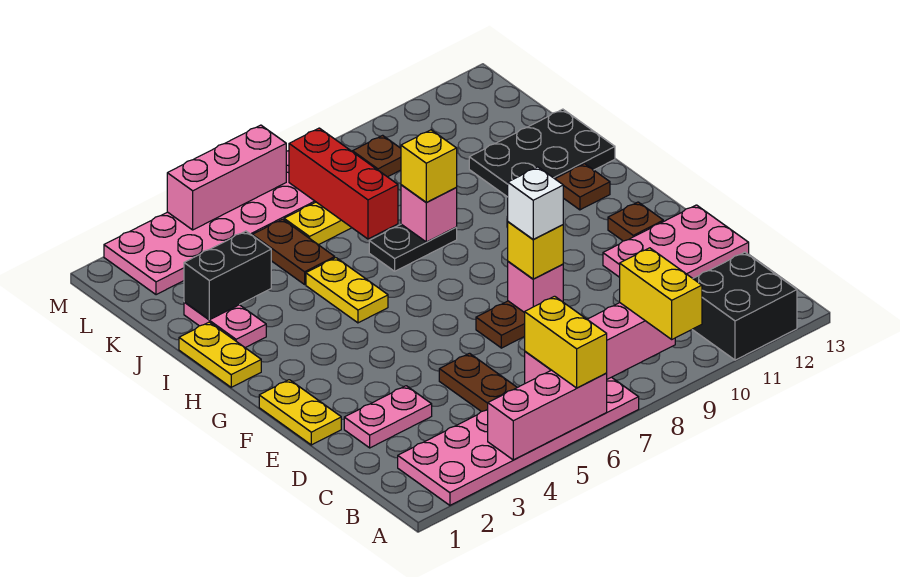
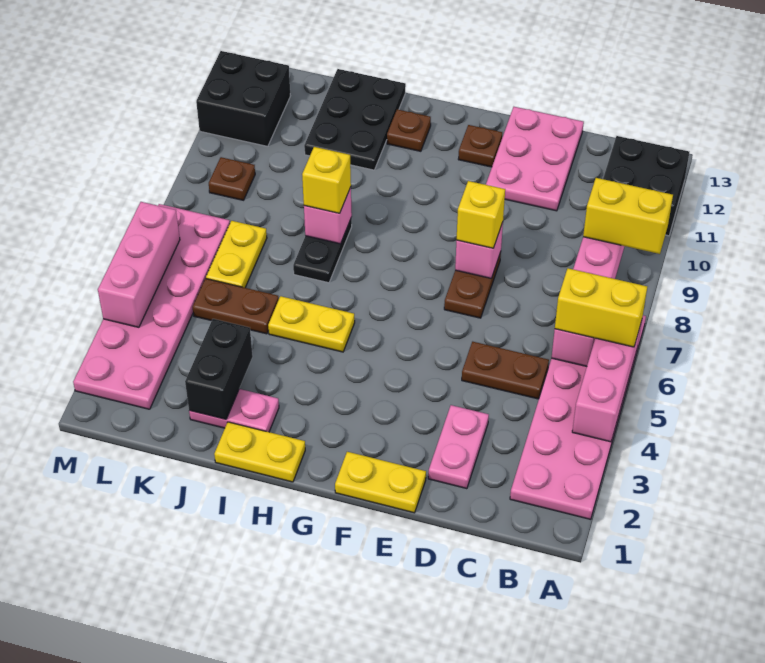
white 1x1 brick [508,167,563,239] -> none
red 1x3 brick [289,128,398,239] -> none
none -> black 2x2 brick [196,51,290,146]

